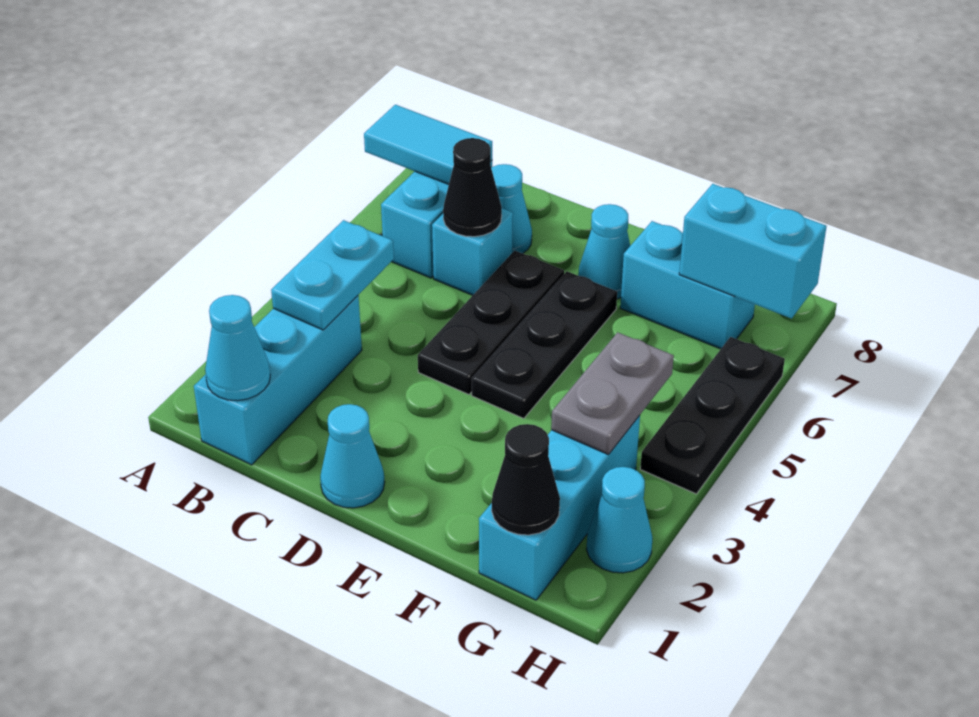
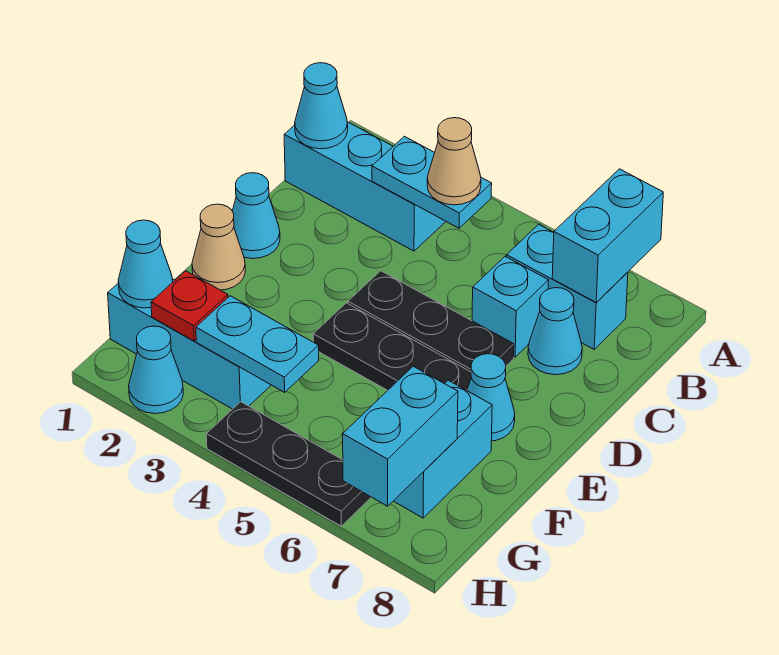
cyan 1x2 tile [364,105,492,184] -> cyan 1x2 brick [552,169,663,302]
none -> tan 1x1 cone [427,118,481,205]
black 1x1 cone [443,138,502,237] -> none
none -> tan 1x1 cone [192,204,245,290]
black 1x1 cone [492,424,560,535] -> cyan 1x1 cone [118,220,173,308]
none -> red 1x1 plate [151,271,228,341]
grey 1x2 plate [551,332,674,455] -> cyan 1x2 plate [196,296,319,392]

